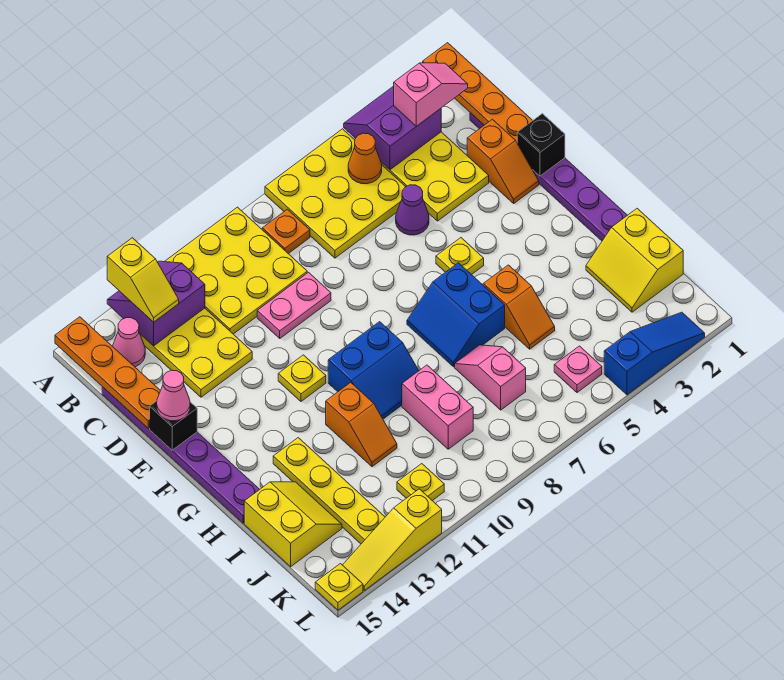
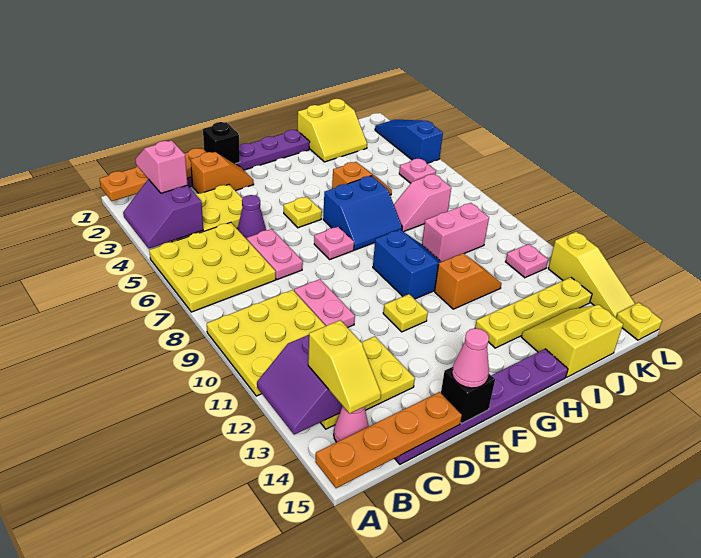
yellow 1x2 slope [107,238,179,322] -> yellow 1x2 slope turned to [308,320,381,414]
orange 1x1 cone [348,133,382,184] -> none
orange 1x1 plate [262,209,310,254] -> none
none -> pink 1x2 plate [247,229,303,280]
none -> pink 1x1 plate [314,227,354,259]
yellow 1x1 plate [397,464,444,501] -> pink 1x1 plate [506,244,548,278]

